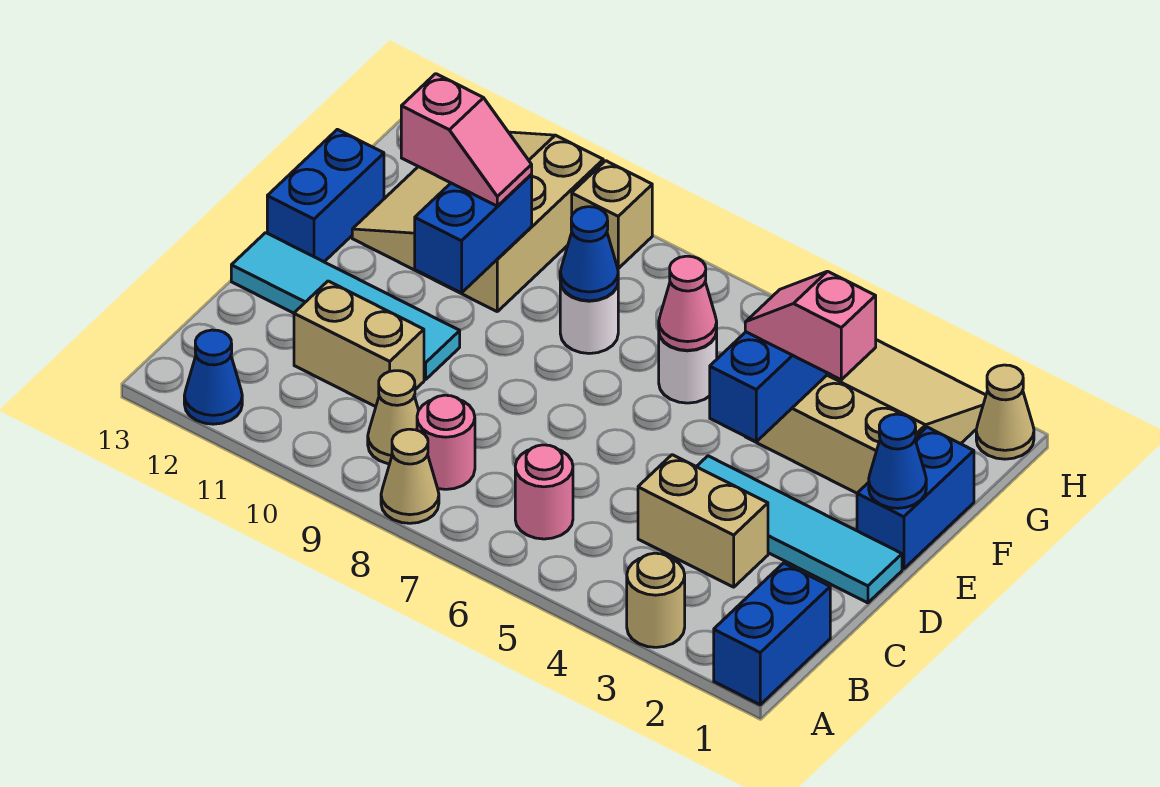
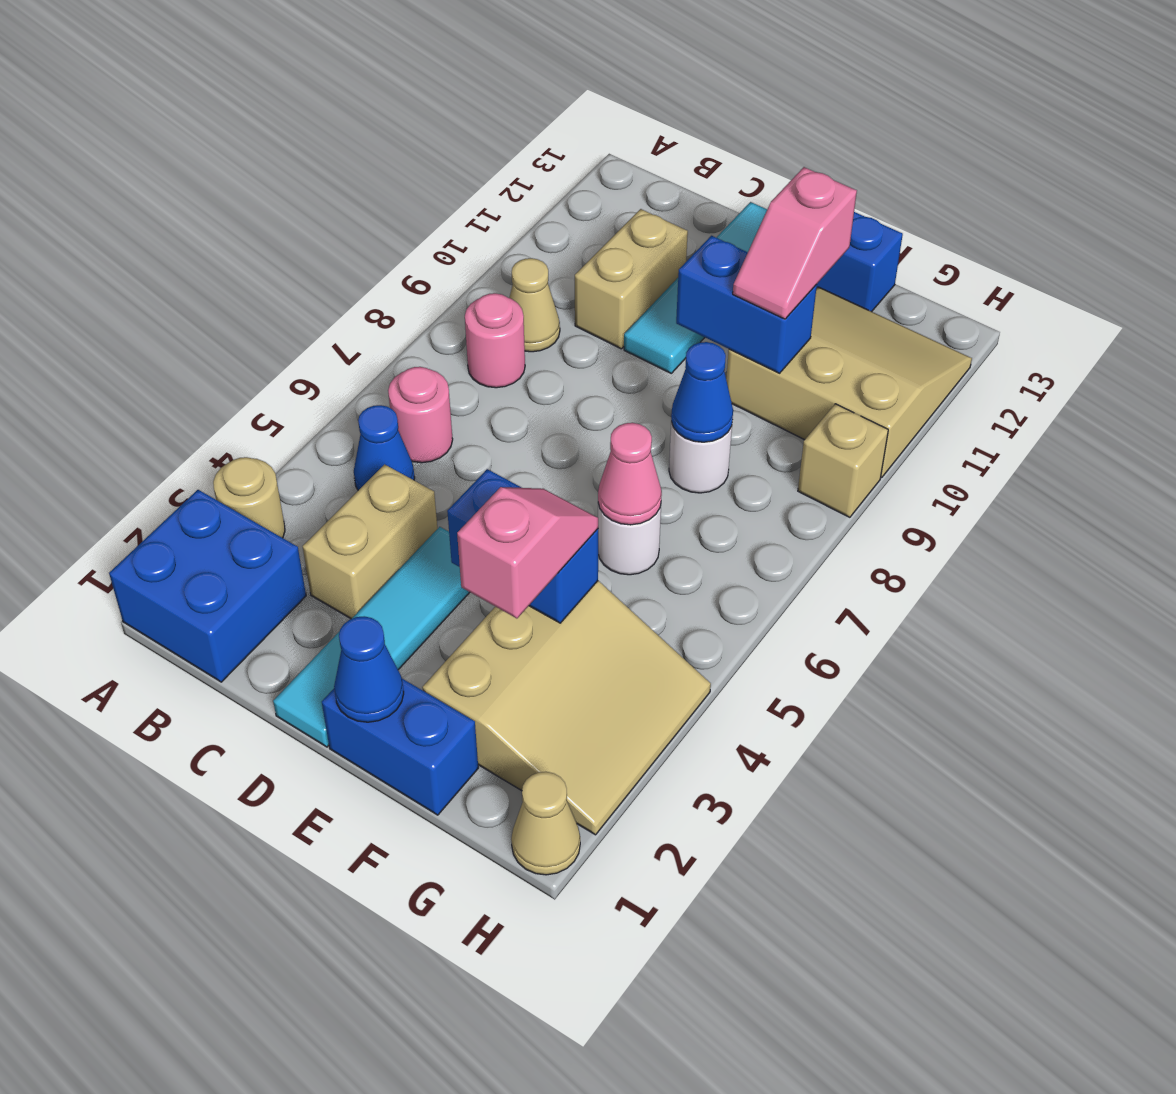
blue 1x2 brick [714,563,830,705] -> blue 2x2 brick [109,490,306,682]
tan 1x1 cone [381,429,439,523] -> none
blue 1x1 cone [184,330,242,424] -> blue 1x1 cone moved to [354,405,415,490]

